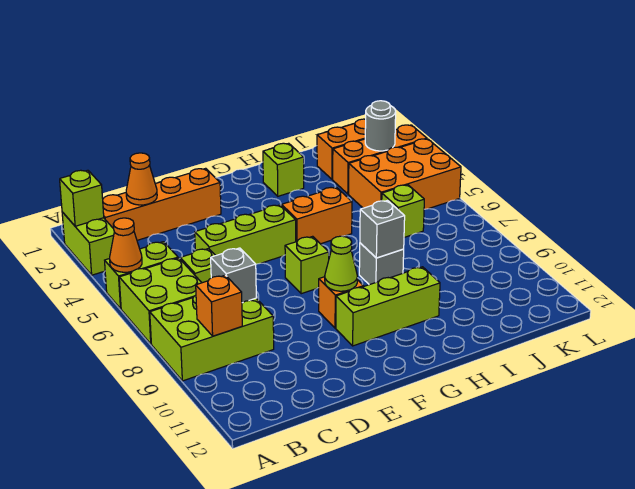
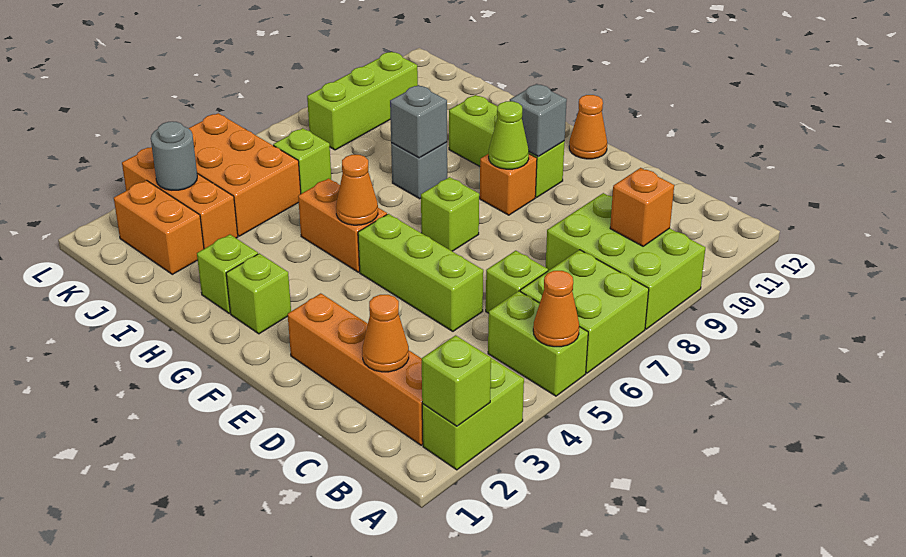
grey 1x1 brick [211,248,256,303] -> grey 1x1 brick moved to [510,84,567,157]
none -> orange 1x1 cone [569,95,607,159]
none -> lime 1x1 brick [226,253,291,334]
none -> orange 1x1 cone [336,155,378,225]
none -> lime 1x3 brick [307,52,418,150]

